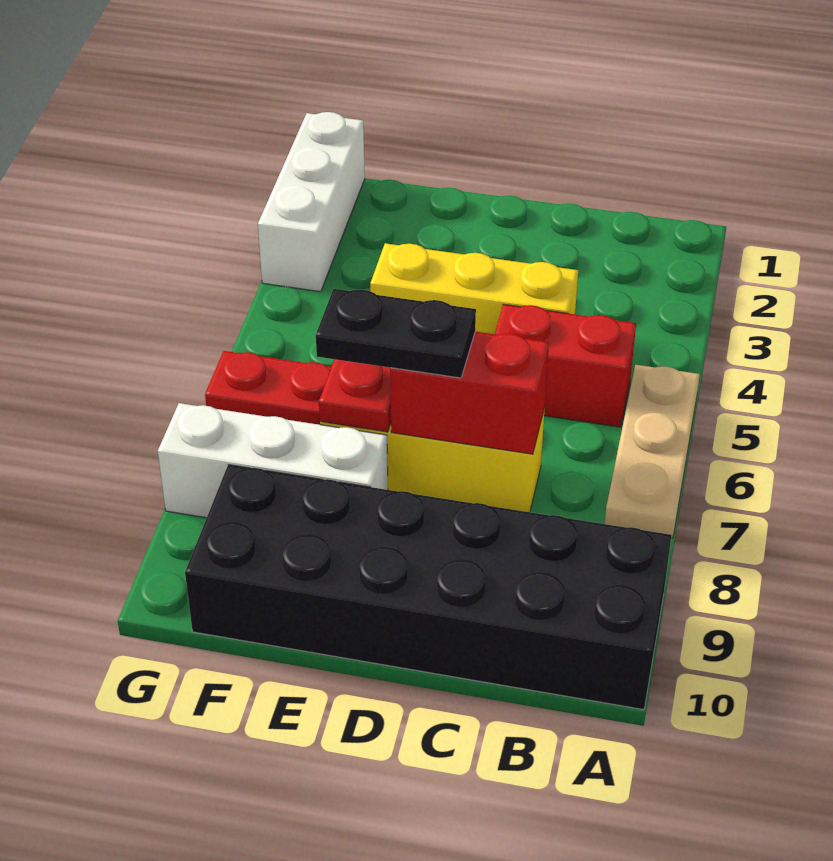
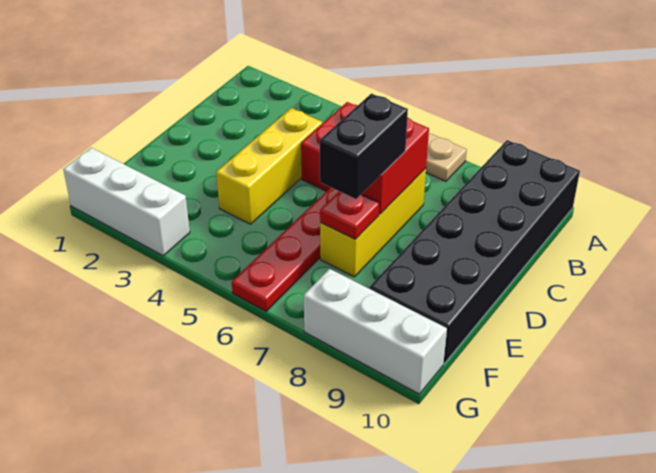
black 1x2 plate [316,289,476,378] -> black 1x2 brick [320,94,408,199]
white 1x3 brick [158,403,388,518] -> white 1x3 brick turned to [304,269,447,394]

